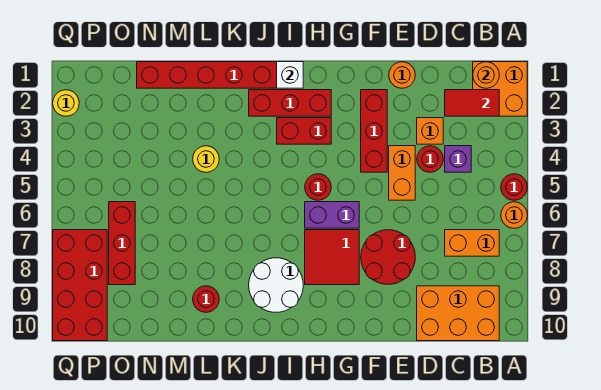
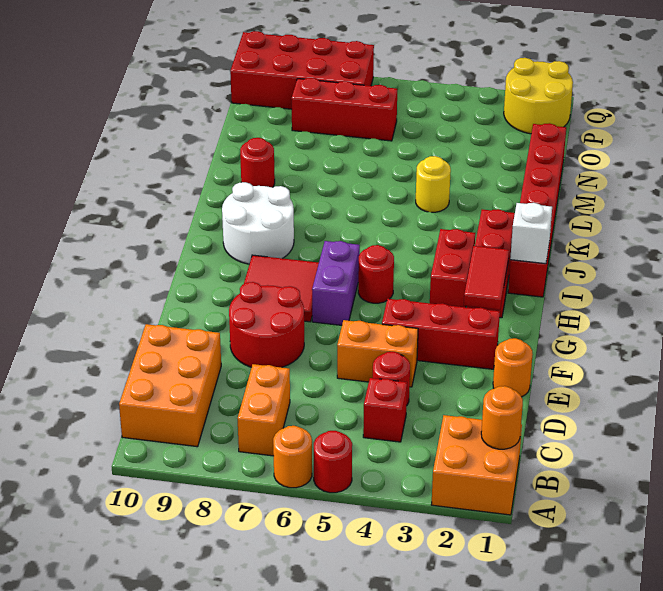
red 1x2 tile [445,90,499,116] -> red 1x2 tile moved to [464,246,509,310]
purple 1x1 brick [445,146,471,172] -> red 1x1 brick [363,378,407,442]
orange 1x1 brick [417,118,443,144] -> none
yellow 1x1 round brick [53,90,79,116] -> yellow 2x2 round brick [504,58,573,134]

